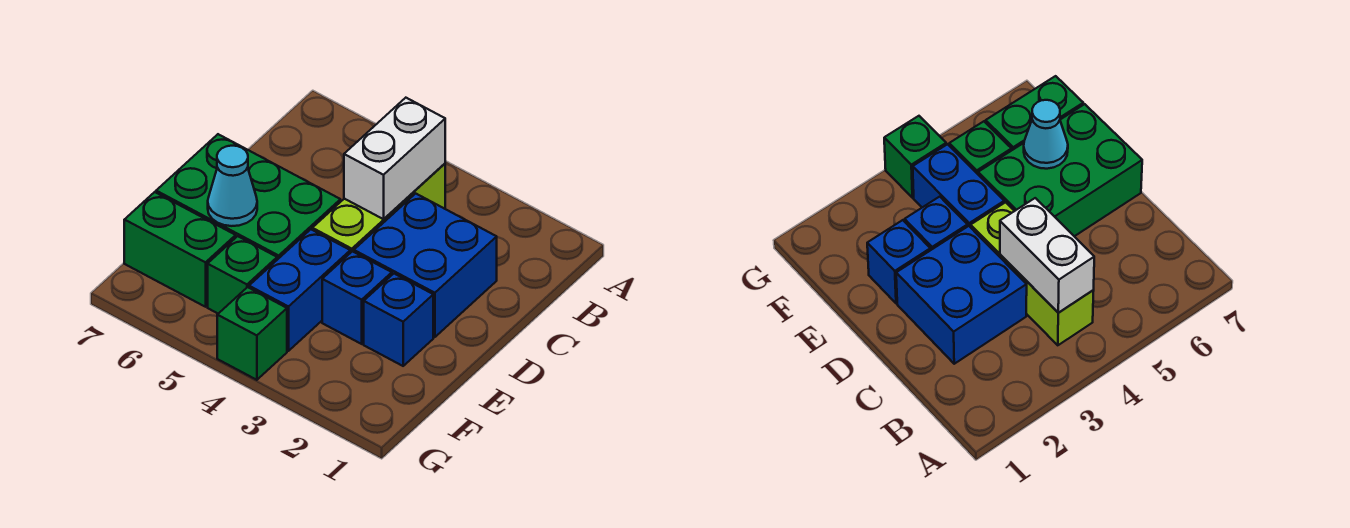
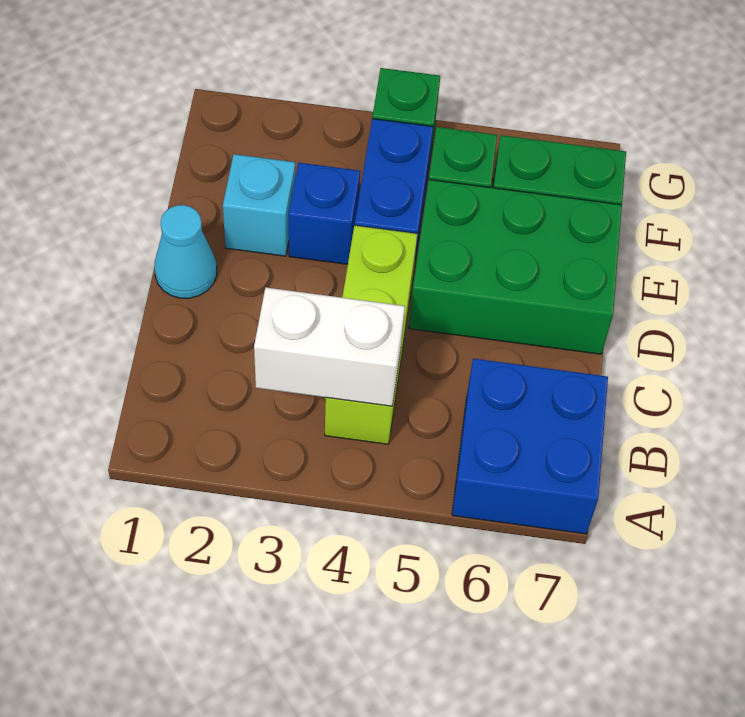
white 1x2 brick [344,98,445,219] -> white 1x2 brick turned to [254,288,405,406]
blue 2x2 brick [354,194,497,337] -> blue 2x2 brick moved to [452,359,608,534]
blue 1x1 brick [364,274,433,366] -> cyan 1x1 brick [223,154,295,256]
cyan 1x1 cone [208,146,257,226] -> cyan 1x1 cone moved to [154,205,217,298]

